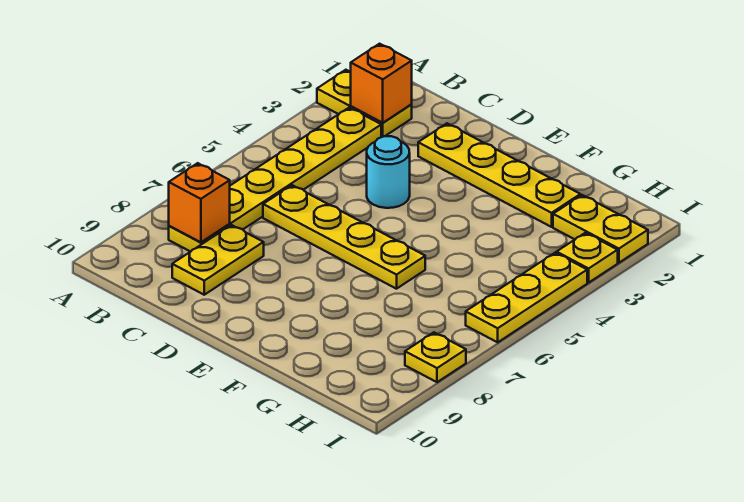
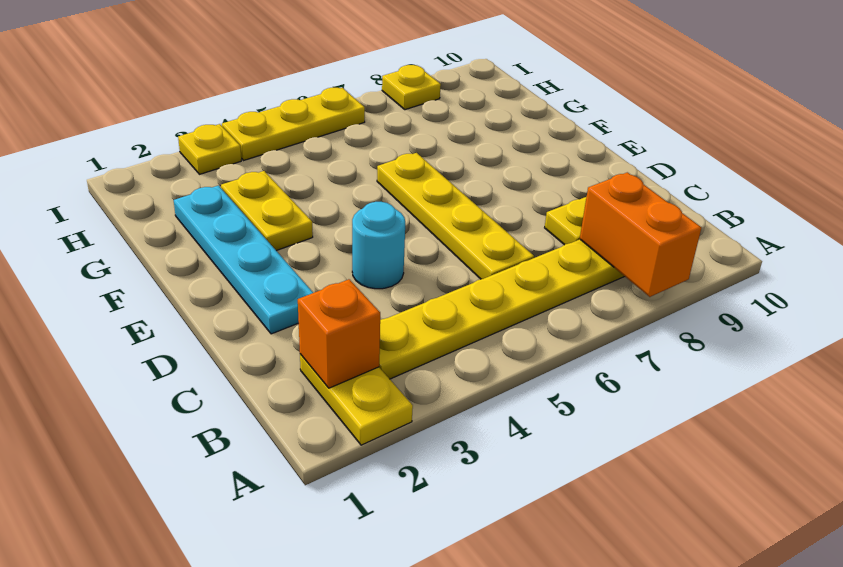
orange 1x1 brick [169,163,230,242] -> orange 1x2 brick [580,172,701,297]
yellow 1x4 plate [418,123,580,227] -> cyan 1x4 plate [174,186,313,334]
yellow 1x2 plate [553,195,648,263] -> yellow 1x2 plate moved to [221,171,313,251]

